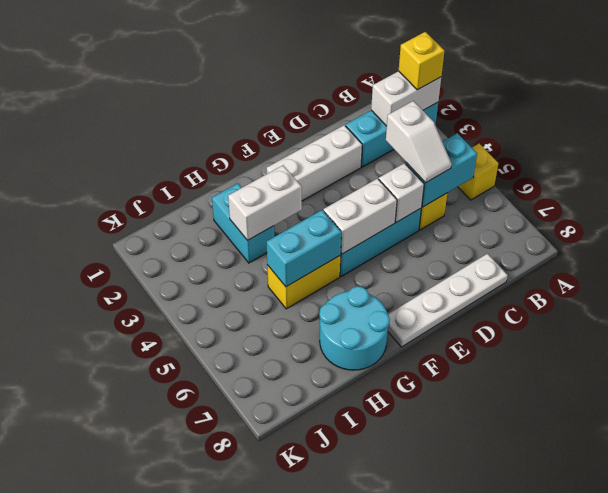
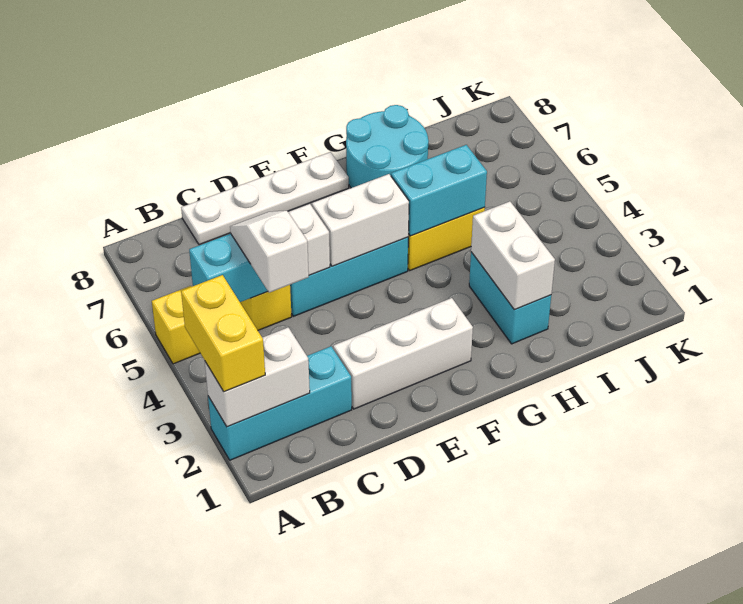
yellow 1x1 brick [399,32,444,90] -> yellow 1x2 brick [181,275,265,392]
white 1x2 brick [228,165,302,240] -> white 1x2 brick turned to [471,201,555,310]

